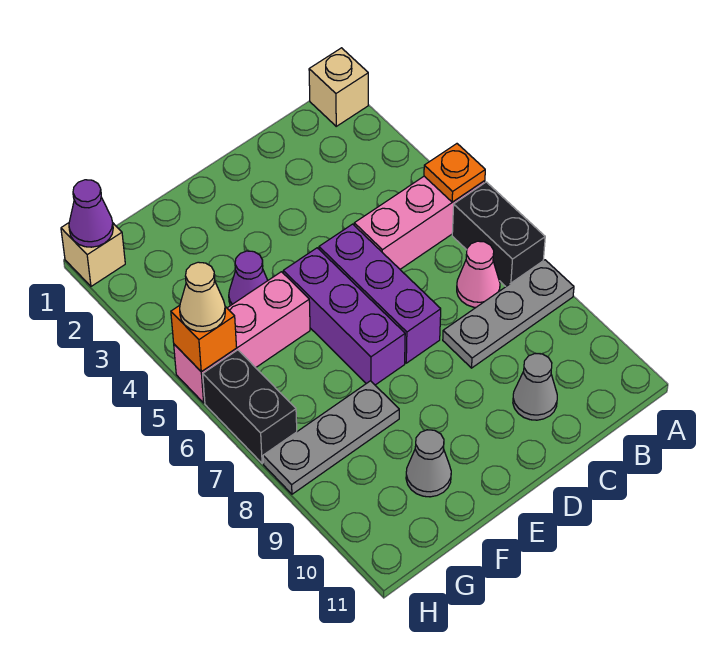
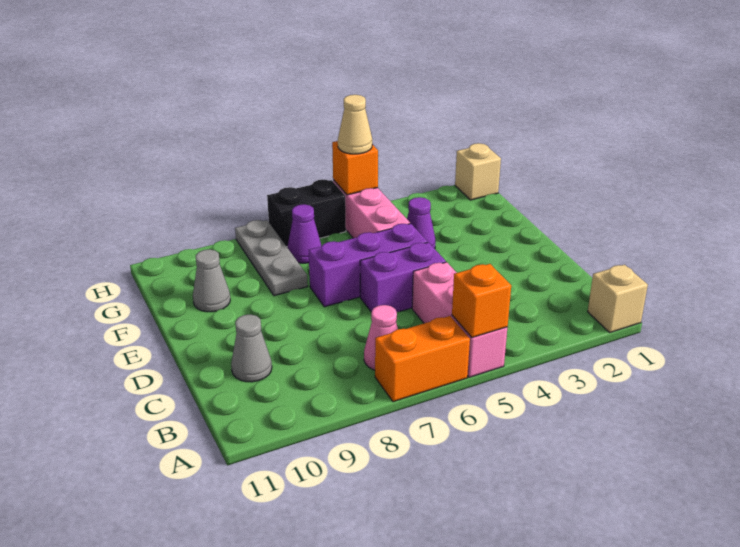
orange 1x1 plate [424,144,485,202] -> orange 1x1 brick [452,264,511,337]
black 1x2 brick [452,182,545,286] -> orange 1x2 brick [375,316,470,402]
grey 1x3 plate [443,260,574,368] -> none
purple 1x3 brick [319,224,441,363] -> purple 1x2 brick [360,242,446,312]
purple 1x1 cone [69,180,113,247] -> purple 1x1 cone moved to [287,204,322,263]

